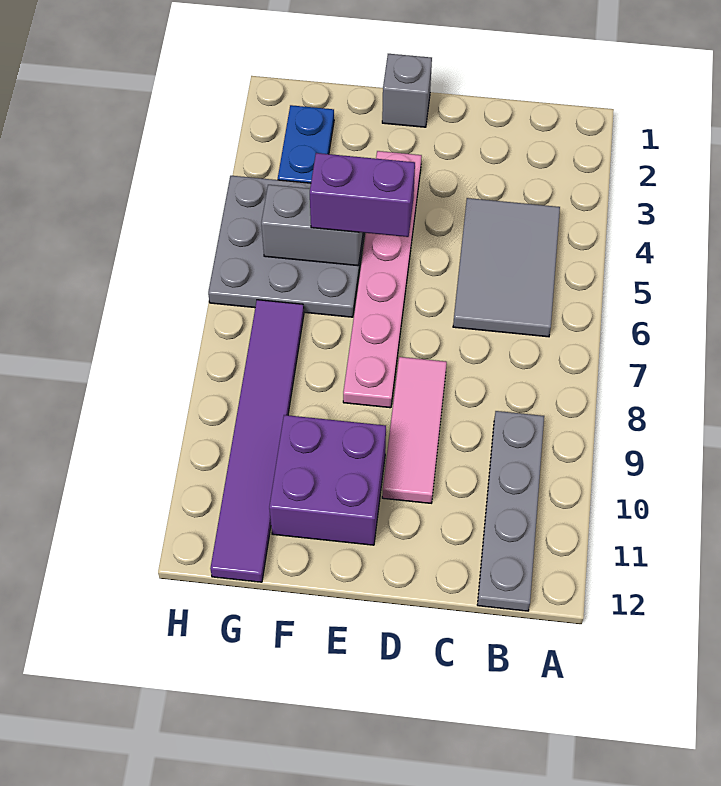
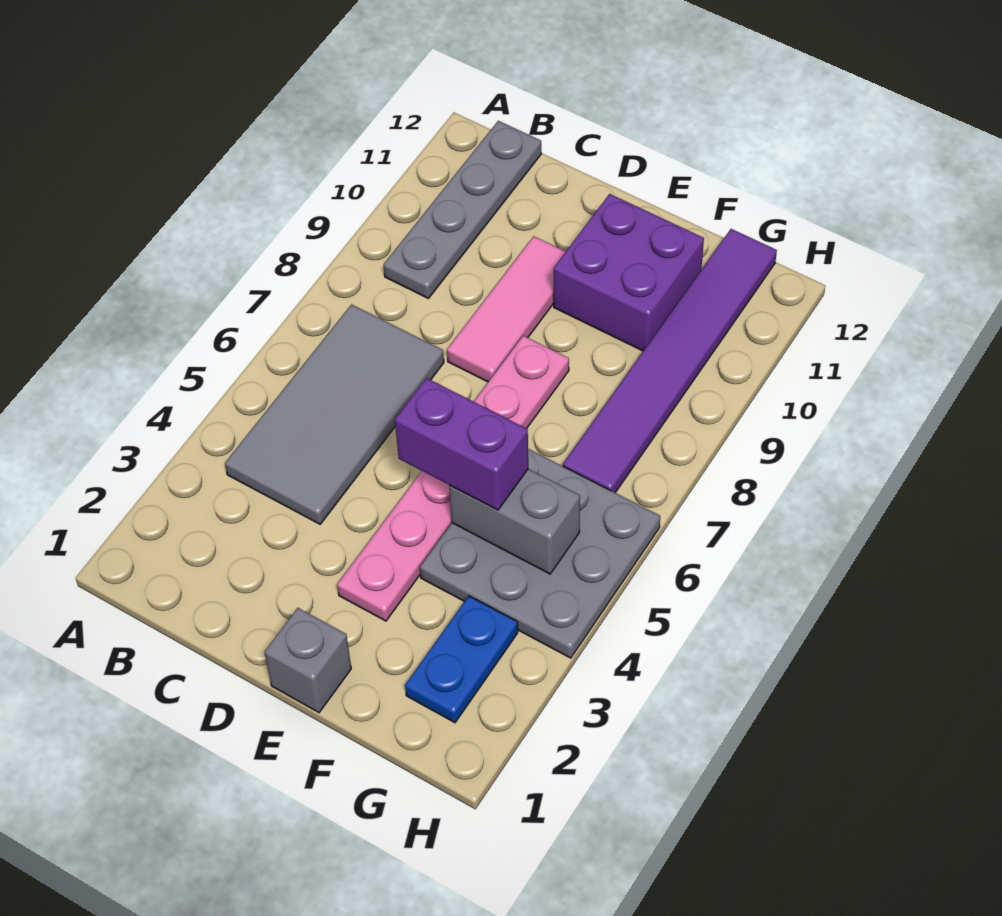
grey 2x3 tile [453,198,560,337] -> grey 2x4 tile [225,304,444,524]

